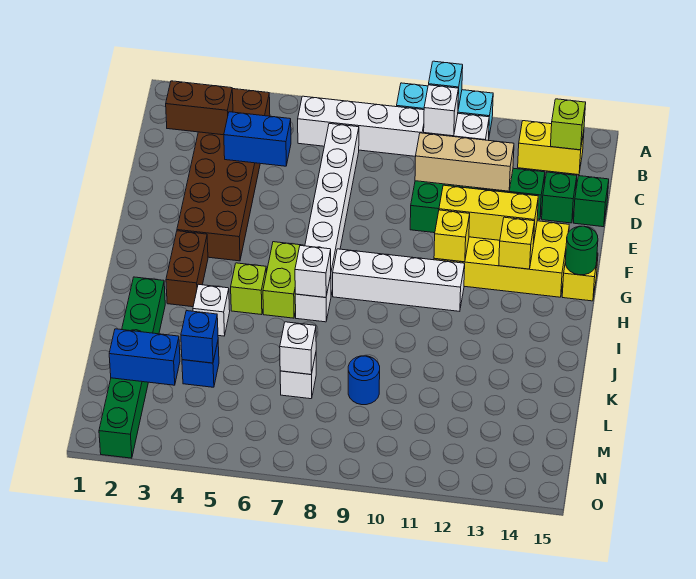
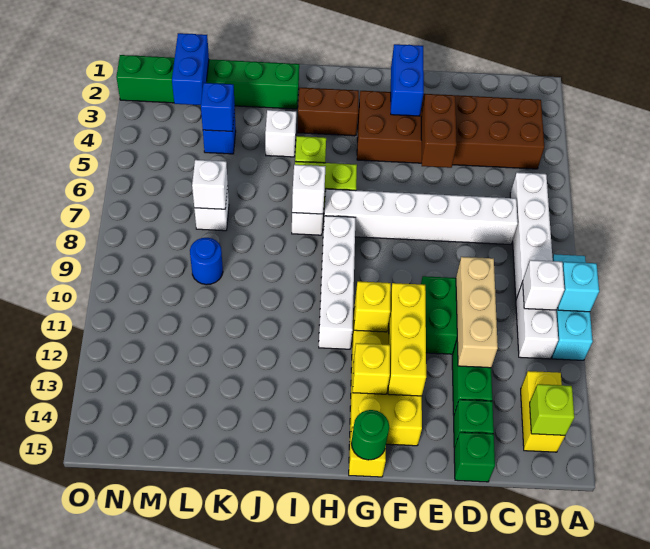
brown 1x2 brick [166,81,233,135] -> brown 1x2 brick moved to [421,94,457,168]
blue 1x2 brick [224,112,291,166] -> blue 1x2 brick moved to [391,44,424,116]

